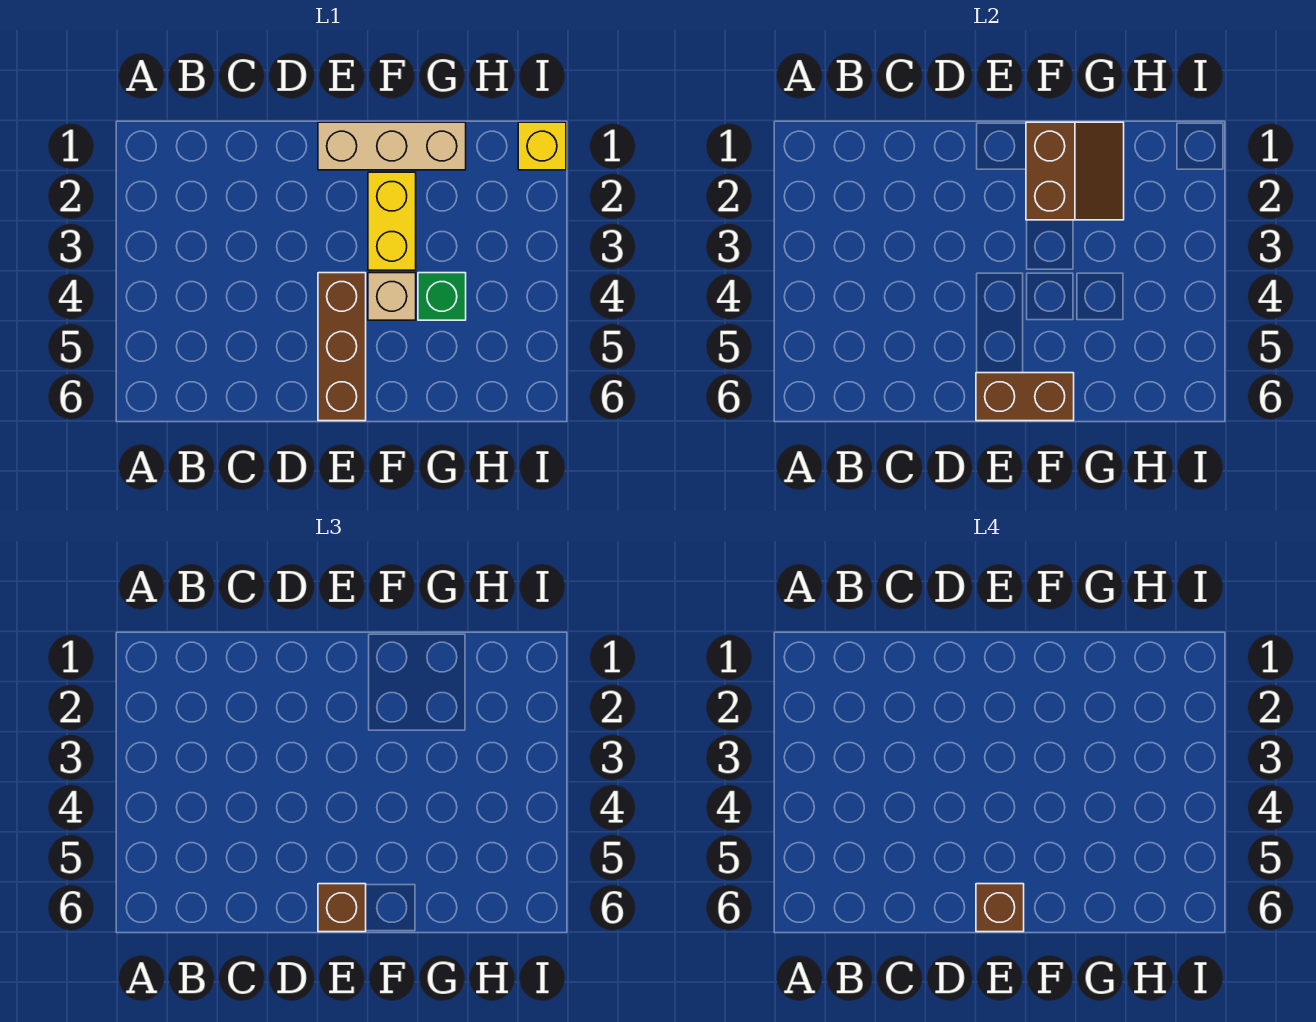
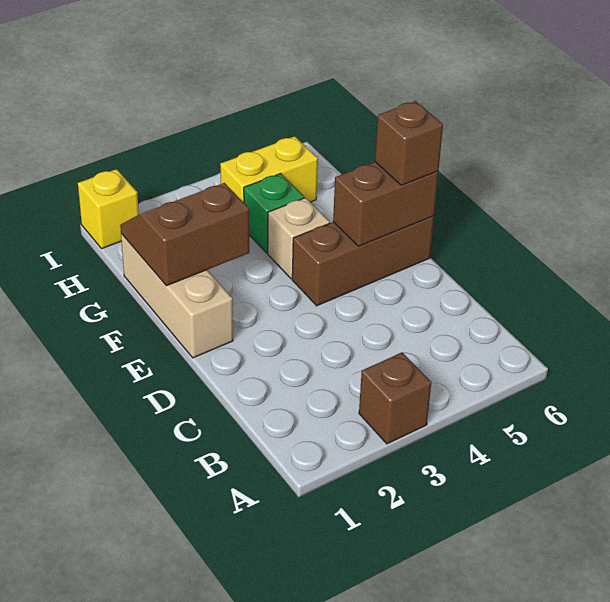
brown 1x2 brick [976,373,1074,421] -> brown 1x2 brick turned to [333,162,438,246]
brown 1x1 brick [976,884,1024,932] -> brown 1x1 brick moved to [359,352,431,444]
yellow 1x2 brick [368,172,416,270] -> yellow 1x2 brick moved to [220,136,318,202]

